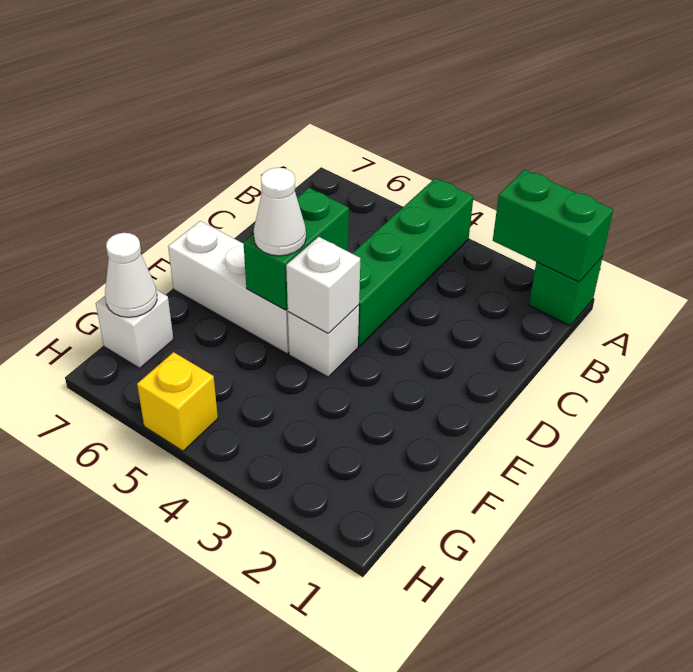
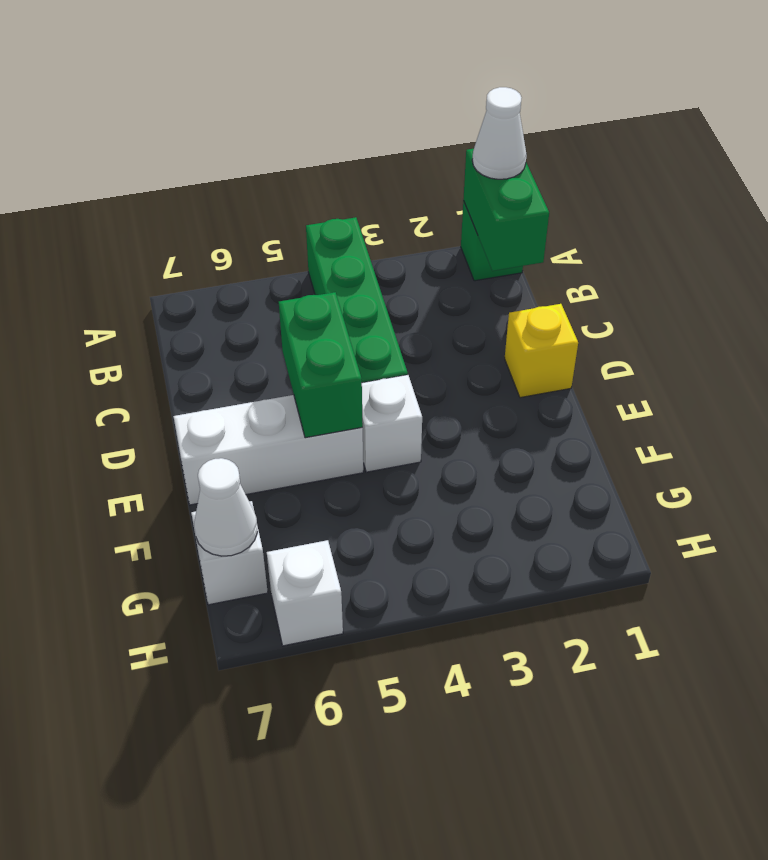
green 1x2 brick [493,170,613,282] -> green 1x2 brick turned to [463,149,549,271]
white 1x1 brick [286,237,360,333] -> white 1x1 brick moved to [267,540,343,646]
white 1x1 cone [254,168,306,256] -> white 1x1 cone moved to [472,87,527,179]
yellow 1x1 brick [137,352,218,451] -> yellow 1x1 brick moved to [505,304,578,398]

